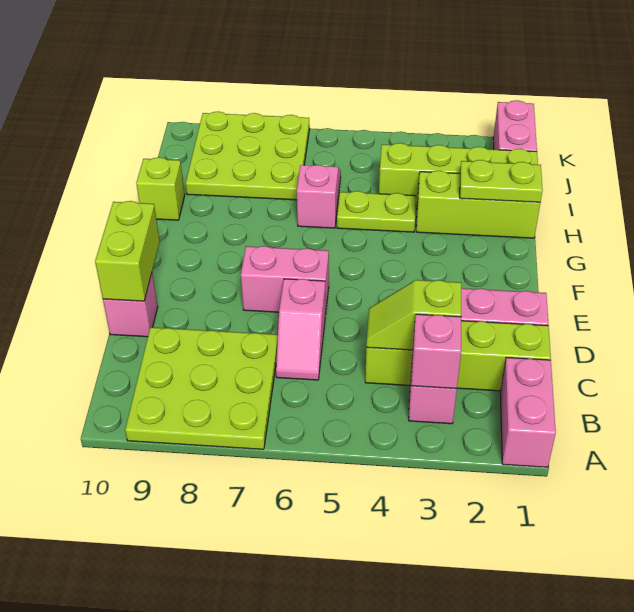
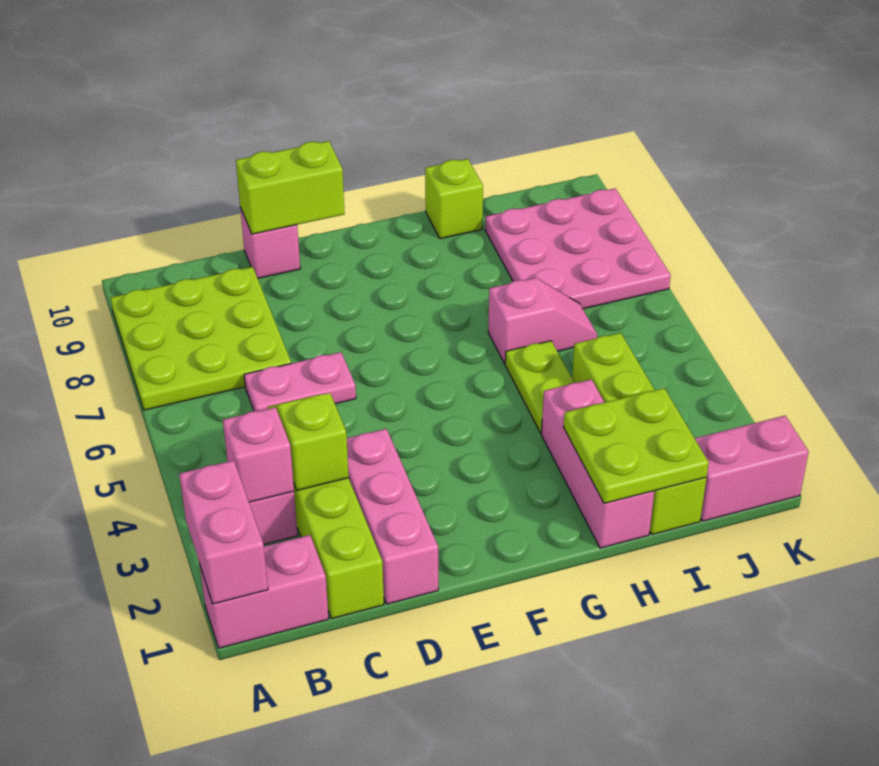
pink 1x2 slope [276,279,325,380] -> pink 1x2 plate [244,352,356,411]
pink 1x2 brick [241,246,329,315] -> pink 1x2 brick moved to [179,460,268,604]
lime 1x3 brick [416,171,540,238] -> pink 1x3 brick [541,379,654,548]
lime 1x2 plate [460,160,543,202] -> lime 2x2 plate [563,388,709,504]
lime 3x3 plate [185,111,310,200] -> pink 3x3 plate [485,188,671,309]

